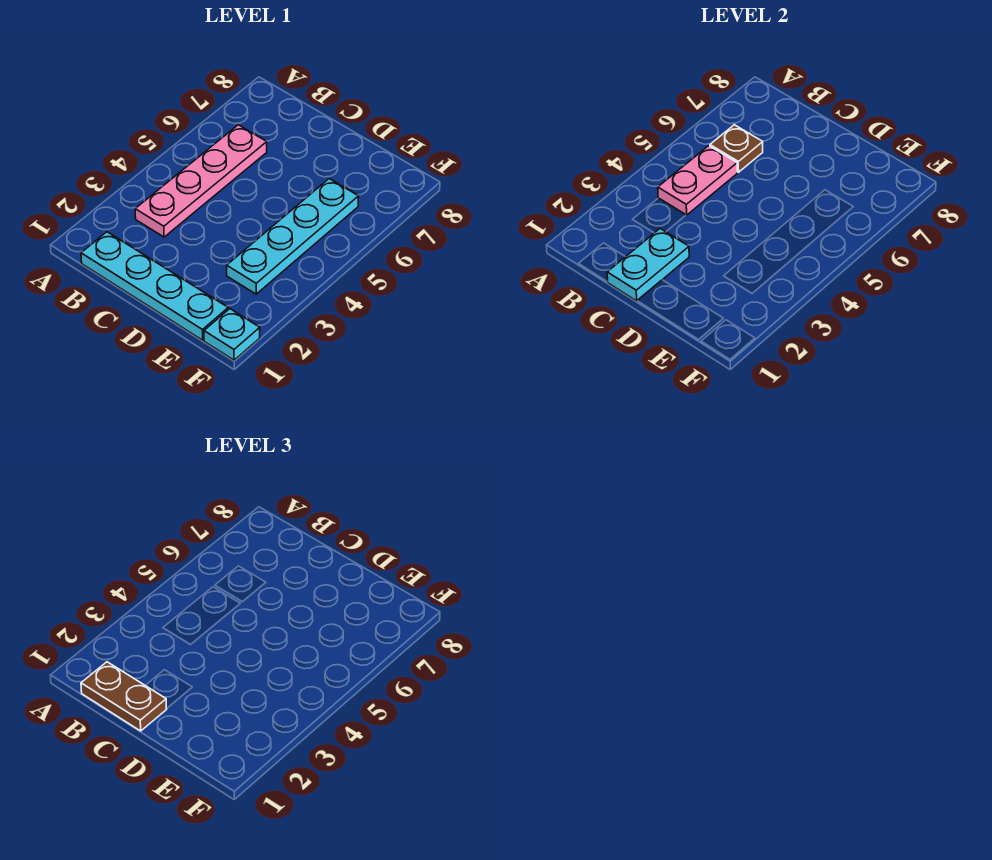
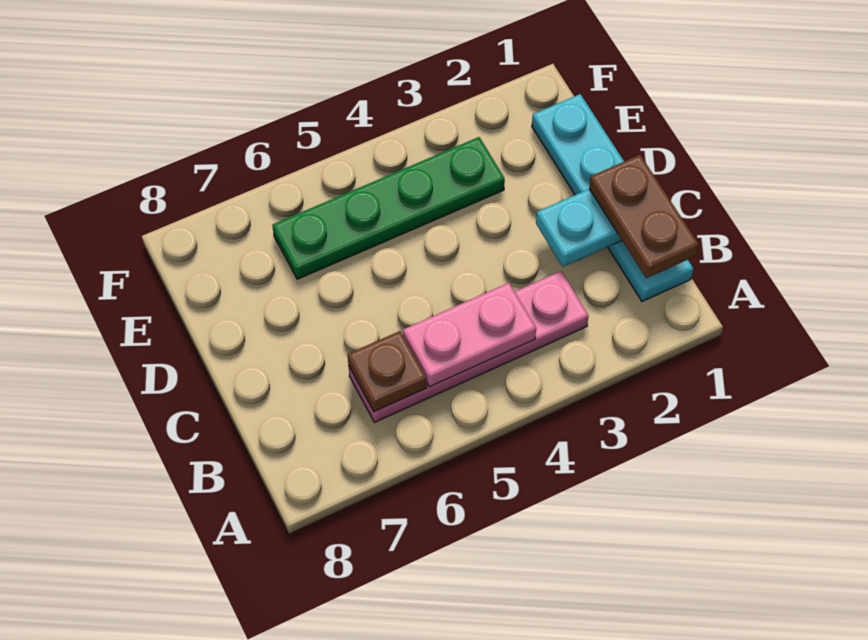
cyan 1x4 plate [227,179,359,294] -> green 1x4 plate [272,137,505,279]
cyan 1x1 plate [204,309,260,360] -> none

